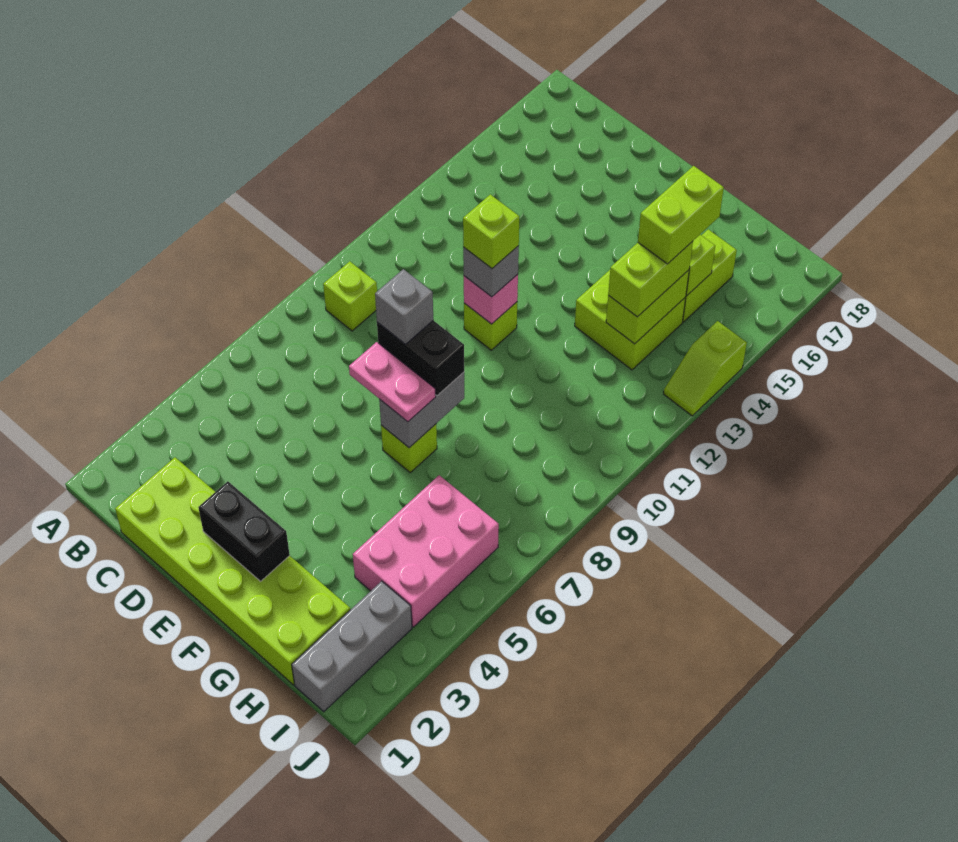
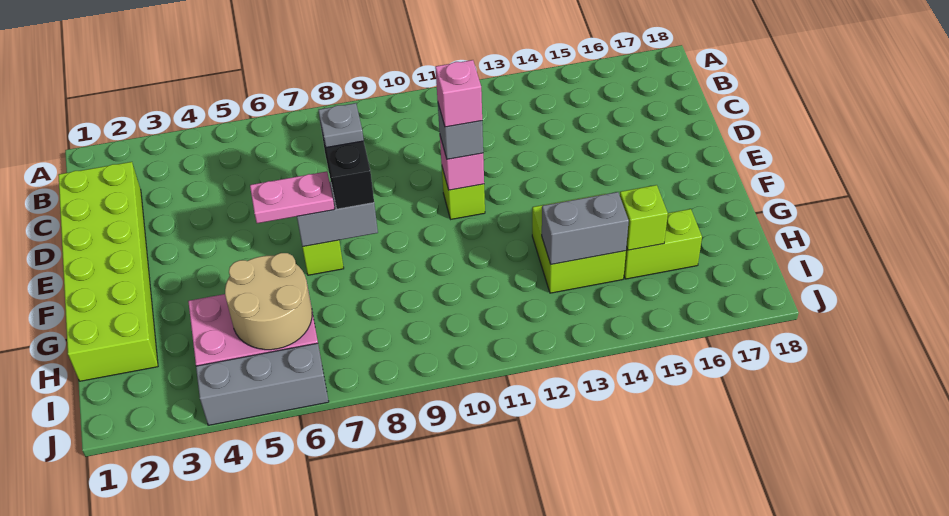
lime 1x1 brick [323,261,377,331] -> none
black 1x2 brick [198,481,290,581] -> none
pink 1x2 plate [349,342,436,422] -> pink 1x2 plate turned to [250,171,334,223]
grey 1x1 brick [375,269,433,344] -> grey 1x1 plate [318,103,364,148]
lime 1x1 brick [463,194,519,268] -> pink 1x1 brick [435,60,482,127]
none -> tan 2x2 round brick [225,253,312,350]
lime 1x2 brick [606,270,689,344] -> grey 1x2 brick [542,192,629,264]
lime 1x2 brick [608,241,693,317] -> none
lime 1x2 brick [638,166,724,264] -> none
grey 1x3 brick [292,581,412,712] -> grey 1x3 brick moved to [196,343,329,425]
lime 1x2 slope [664,321,747,416] -> none

